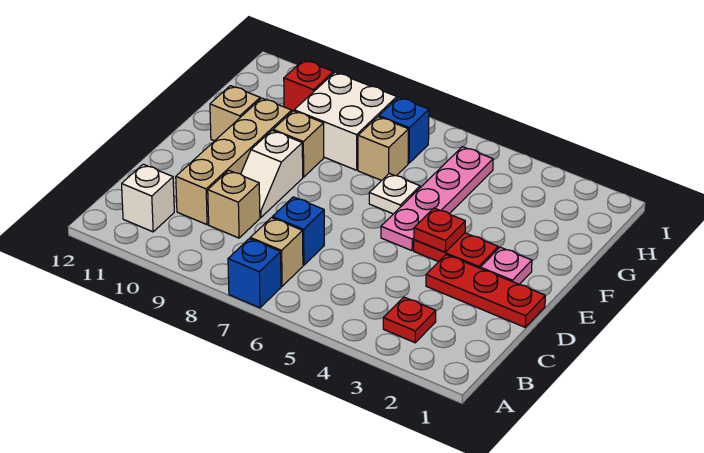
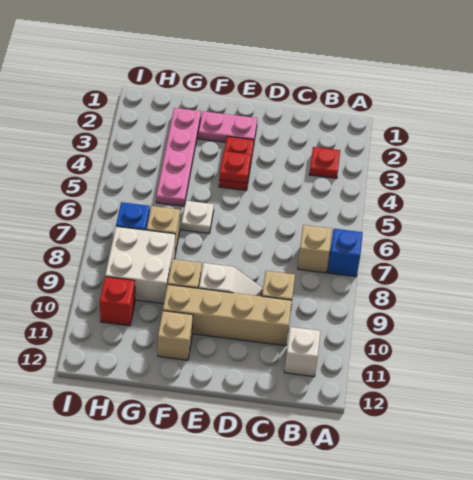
blue 1x1 brick [272,197,324,265] -> none
red 1x3 plate [426,255,545,327] -> none
pink 1x1 plate [480,247,532,284] -> pink 1x2 plate [198,111,257,142]
pink 1x4 plate [381,147,493,251] -> pink 1x4 plate turned to [156,108,201,206]

